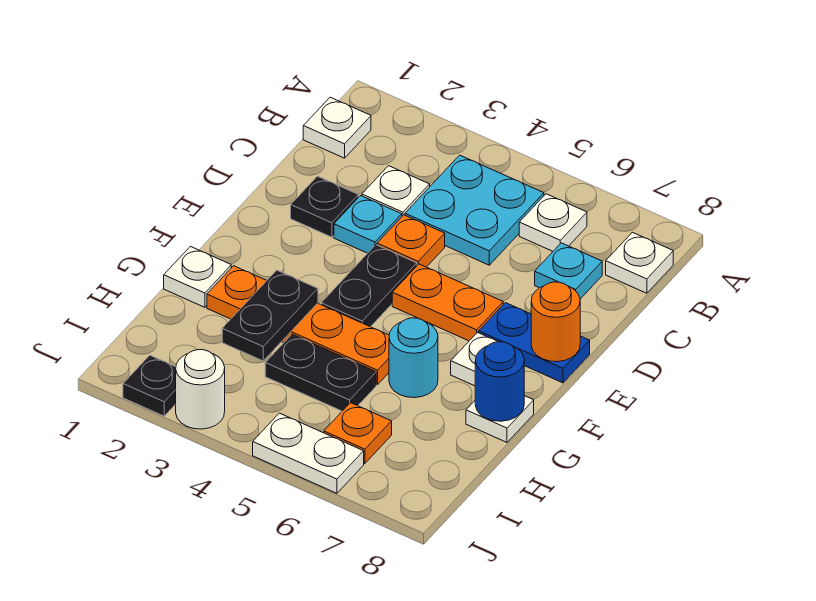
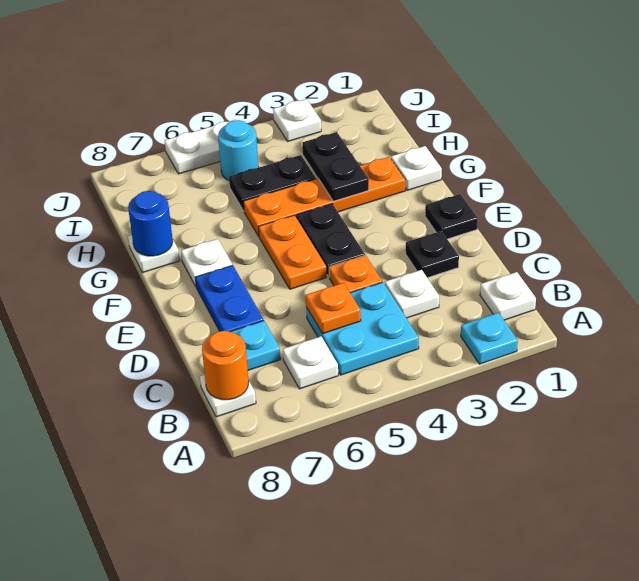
cyan 1x1 plate [334,196,402,253] -> cyan 1x1 plate moved to [461,313,518,364]
orange 1x2 plate [392,264,503,341] -> orange 1x2 plate turned to [259,215,327,289]
blue 1x2 plate [479,303,590,383] -> blue 1x2 plate turned to [195,265,264,332]
orange 1x1 round brick [531,282,580,362] -> orange 1x1 round brick moved to [202,331,249,400]
cyan 1x1 round brick [389,318,438,398] -> cyan 1x1 round brick moved to [218,120,259,180]
orange 1x1 plate [324,403,392,464] -> orange 1x1 plate moved to [306,283,361,334]
black 1x1 plate [123,355,176,416] -> black 1x1 plate moved to [425,194,478,239]
white 1x1 round brick [176,350,225,429] -> white 1x1 plate [273,99,321,141]

